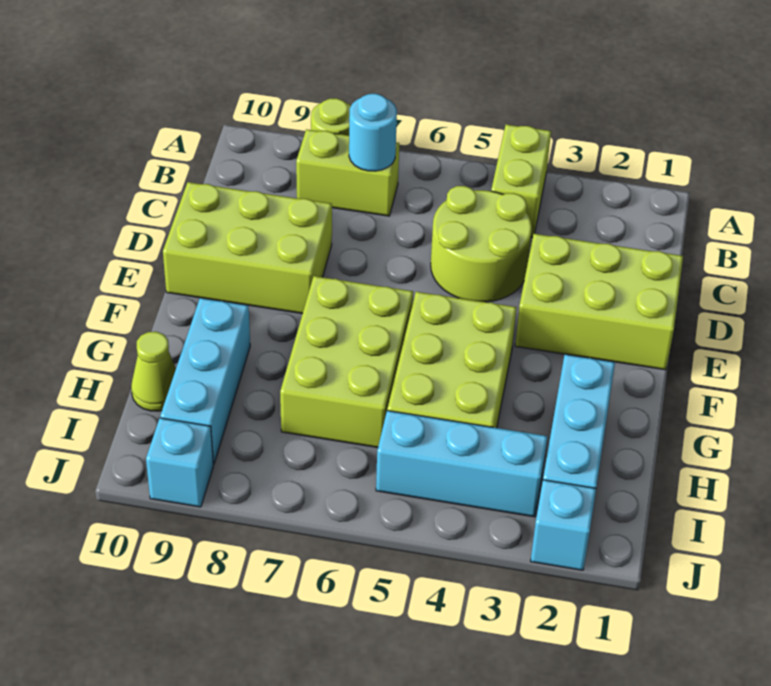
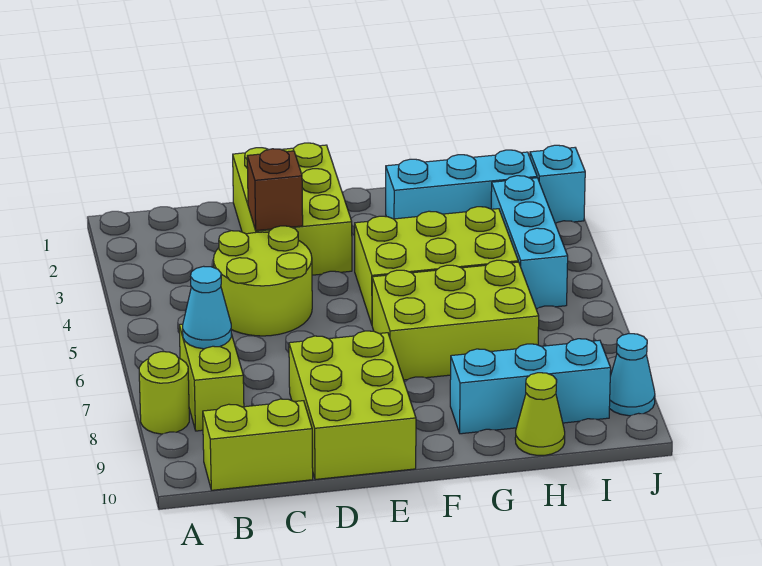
lime 1x2 brick [491,125,551,238] -> lime 1x2 brick moved to [203,399,313,490]
cyan 1x1 round brick [349,94,397,171] -> cyan 1x1 cone [183,266,231,349]
none -> brown 1x1 brick [247,149,303,231]
cyan 1x1 brick [146,418,213,507] -> cyan 1x1 cone [609,334,655,416]

